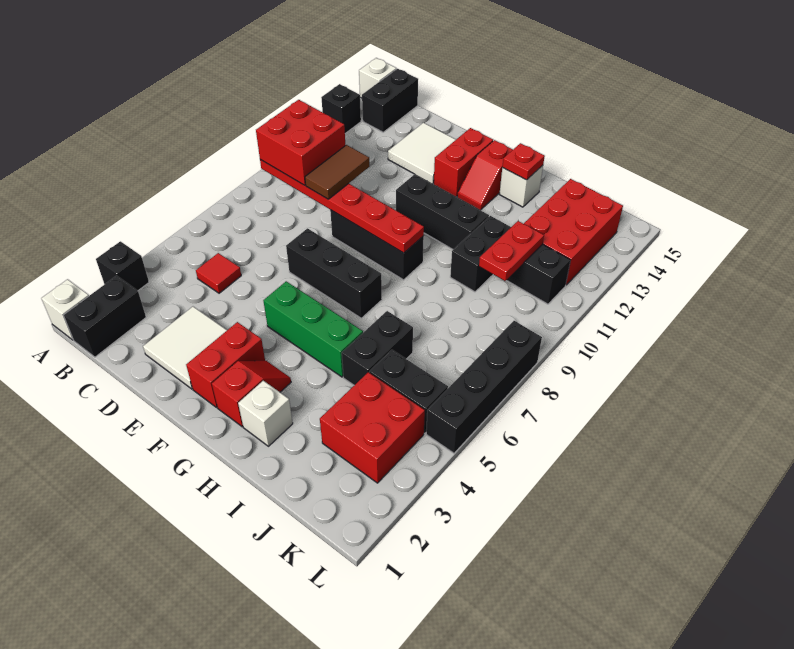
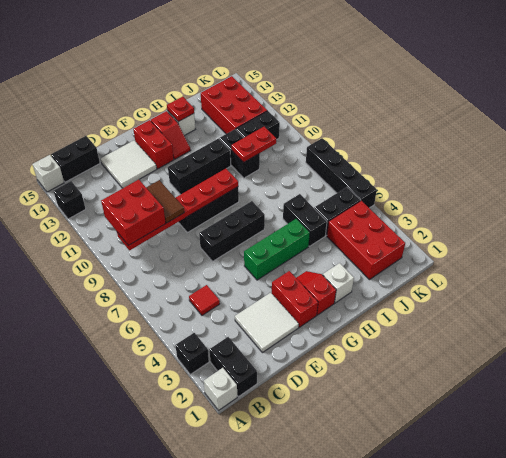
black 1x2 brick [362,69,418,132] -> black 1x2 brick turned to [51,136,100,182]
red 2x2 brick [320,372,425,483] -> red 2x3 brick [327,201,405,280]
red 1x2 plate [479,221,544,281] -> red 1x2 plate turned to [231,127,276,162]

